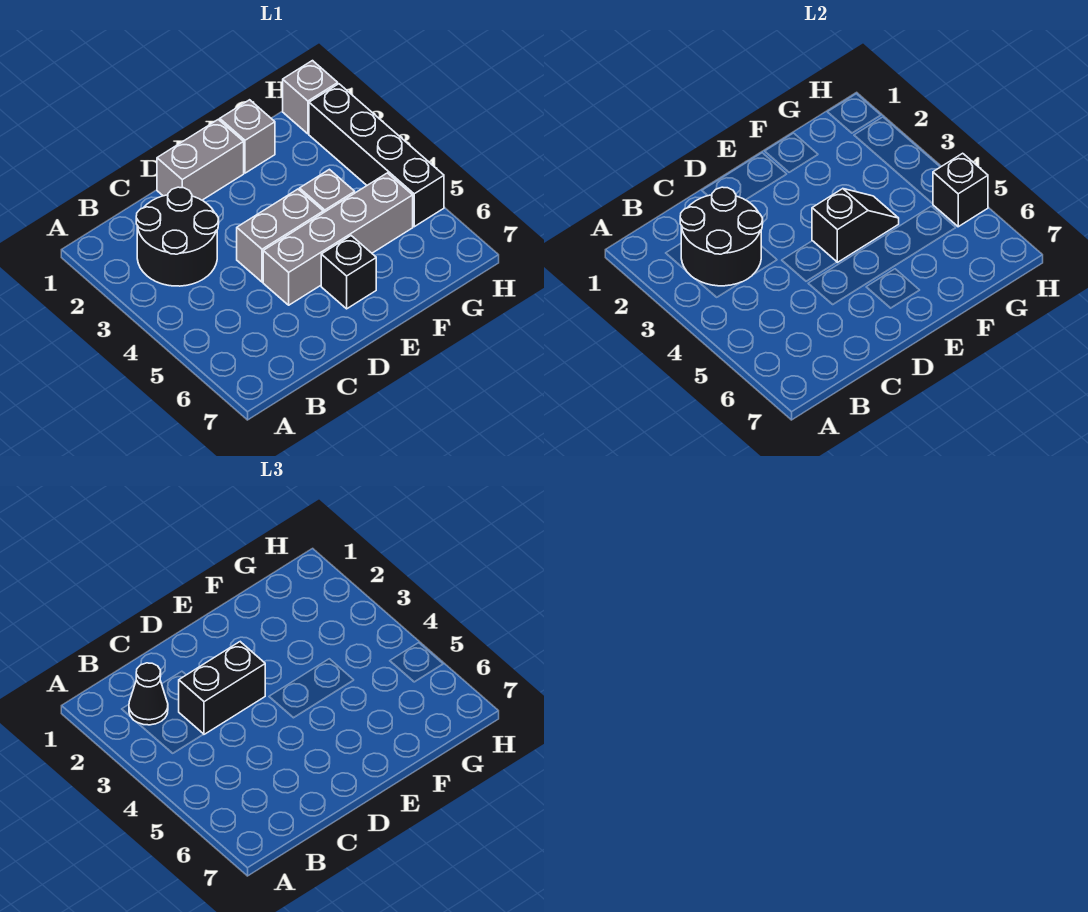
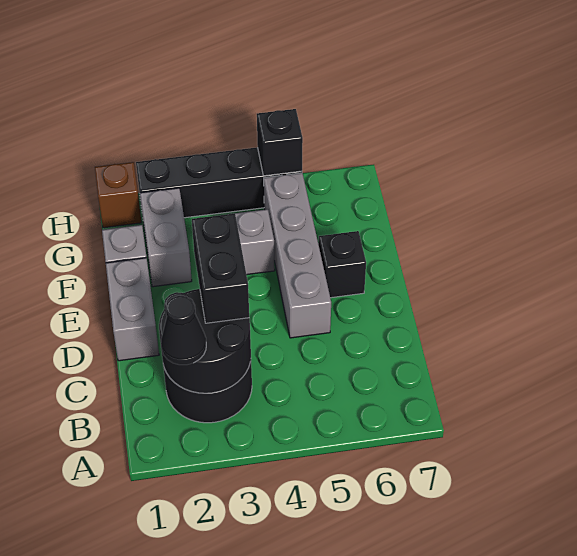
grey 1x2 brick [237,189,323,282] -> grey 1x2 brick moved to [140,188,192,287]
black 1x2 slope [812,189,899,262] -> none
grey 1x1 brick [283,61,338,134] -> brown 1x1 brick [95,162,141,228]

